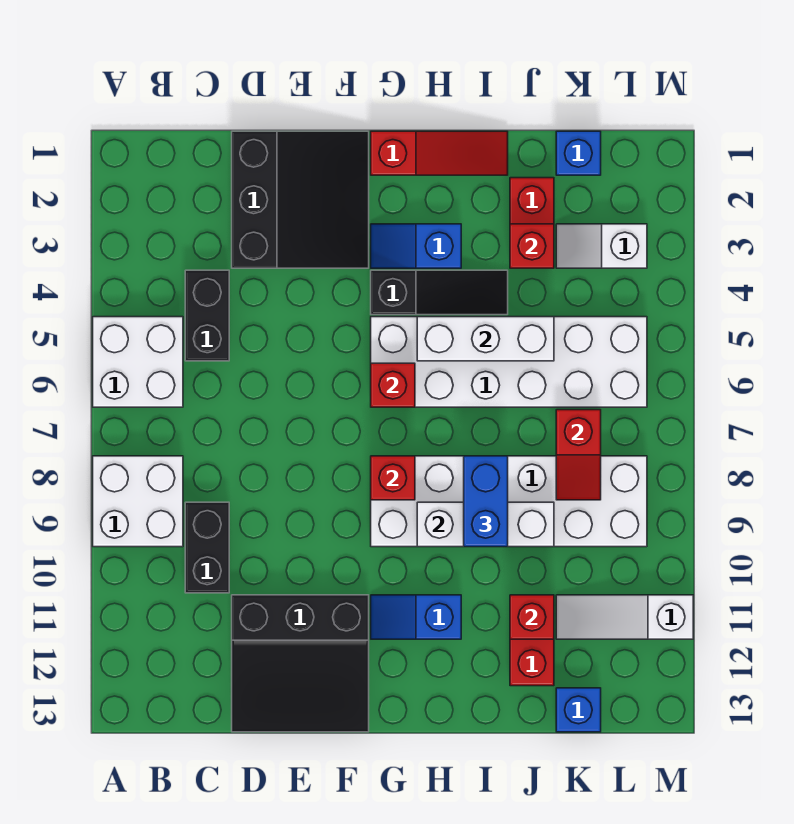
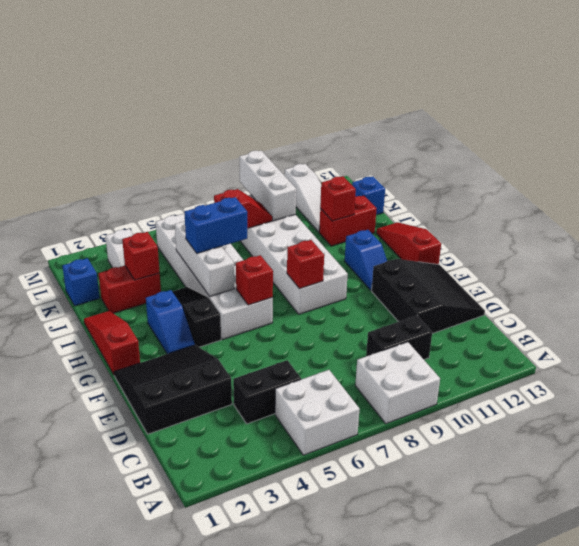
none -> red 1x3 slope [376,222,441,264]
white 1x3 brick [417,502,554,547] -> white 1x3 brick moved to [239,151,296,221]
blue 1x2 brick [464,456,508,547] -> blue 1x2 brick moved to [184,197,247,253]

